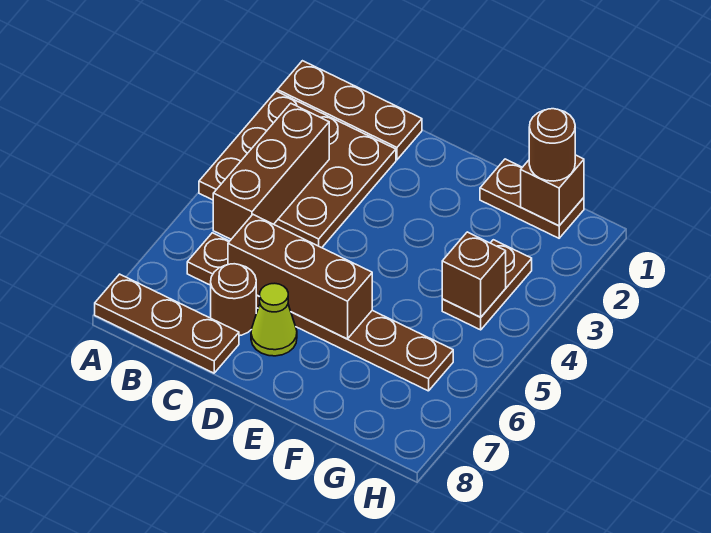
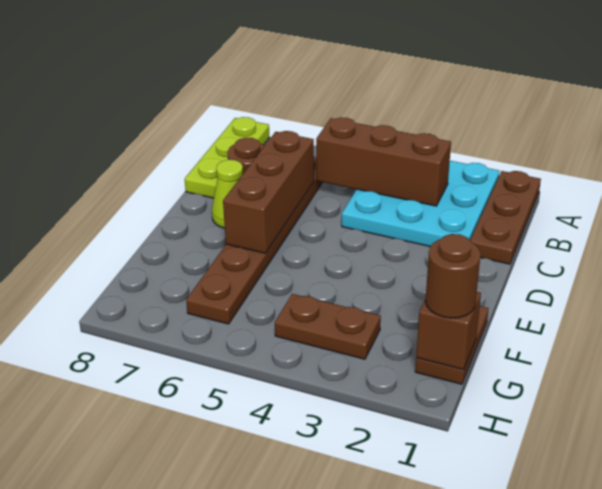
brown 3x3 plate [199,91,396,248] -> cyan 3x3 plate [342,161,499,246]
brown 1x3 plate [95,274,239,373] -> lime 1x3 plate [185,117,269,198]
brown 1x1 brick [442,232,506,317] -> none

